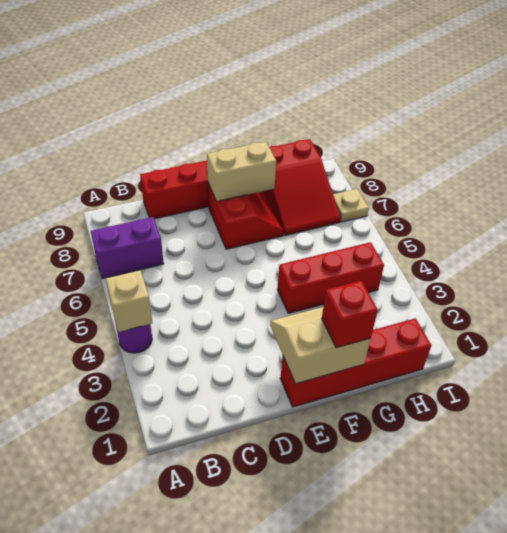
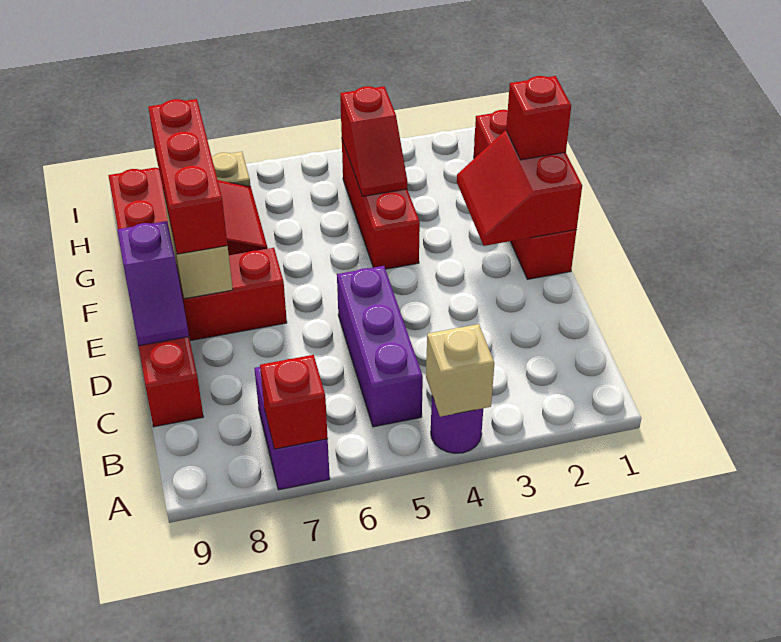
none -> red 1x1 brick [260,355,328,449]
none -> purple 1x3 brick [337,266,423,427]
none -> purple 1x2 slope [117,221,189,346]
tan 2x2 slope [270,307,370,384] -> red 2x2 slope [457,131,582,246]
none -> red 1x3 brick [148,99,228,254]
none -> red 1x2 slope [340,86,407,196]

